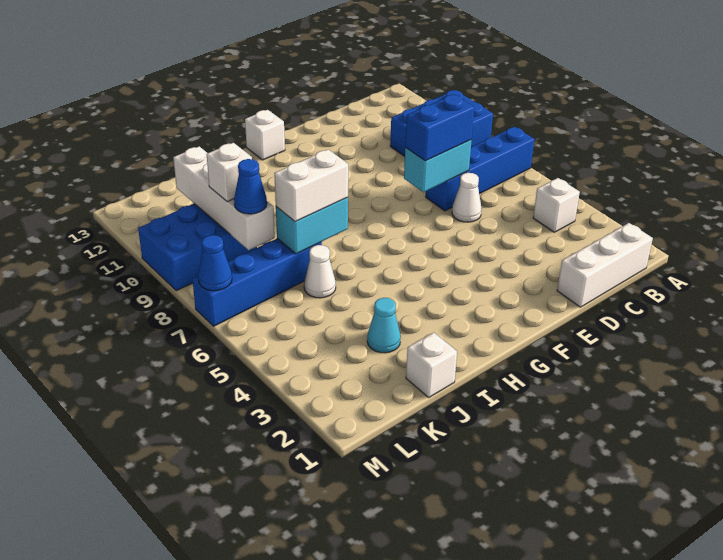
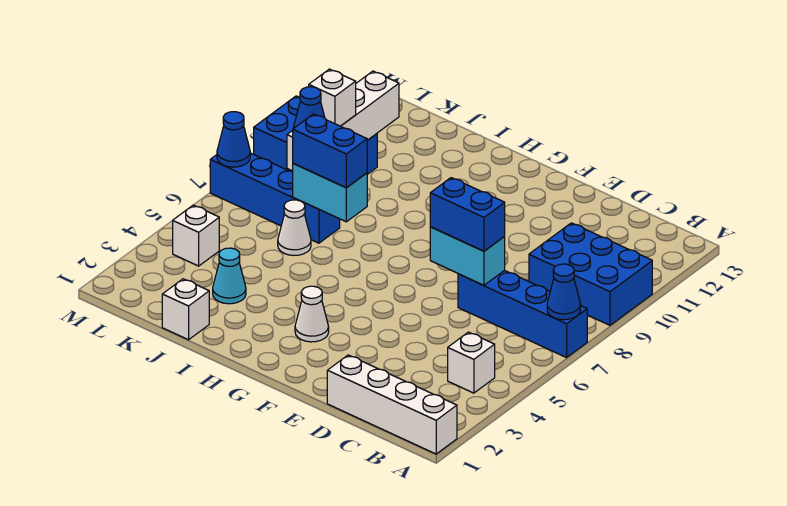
none -> blue 1x1 cone [547,264,581,320]
white 1x3 brick [557,223,653,307] -> white 1x4 brick [327,355,457,454]
white 1x1 cone [452,173,482,222] -> white 1x1 cone moved to [295,286,329,342]
white 1x1 brick [245,110,285,160] -> white 1x1 brick moved to [173,205,219,266]
white 1x2 brick [274,150,348,222] -> blue 1x2 brick [293,114,367,188]

